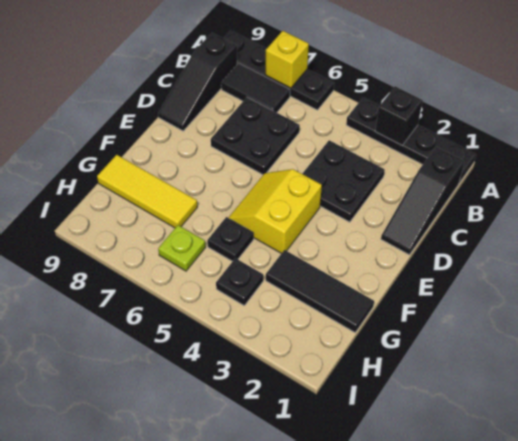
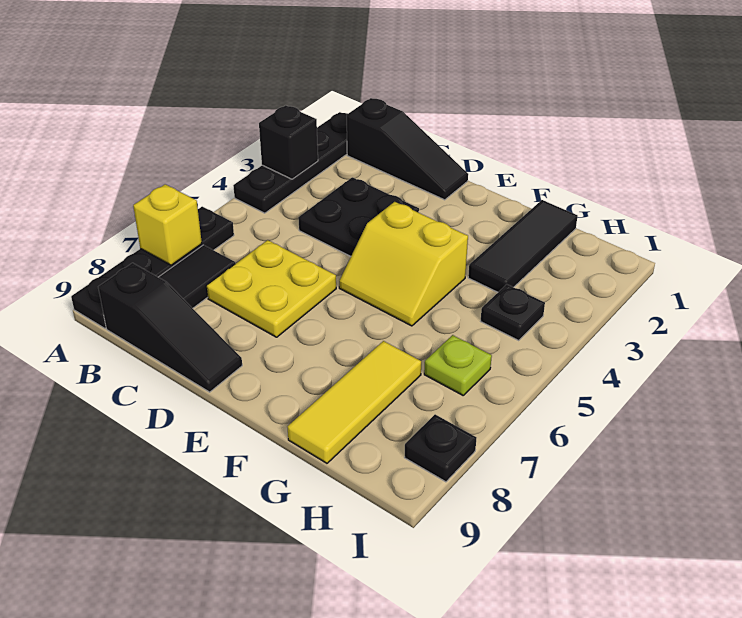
black 2x2 plate [211,97,300,175] -> yellow 2x2 plate [207,240,336,337]
black 1x1 plate [207,217,254,261] -> black 1x1 plate moved to [404,414,476,482]

